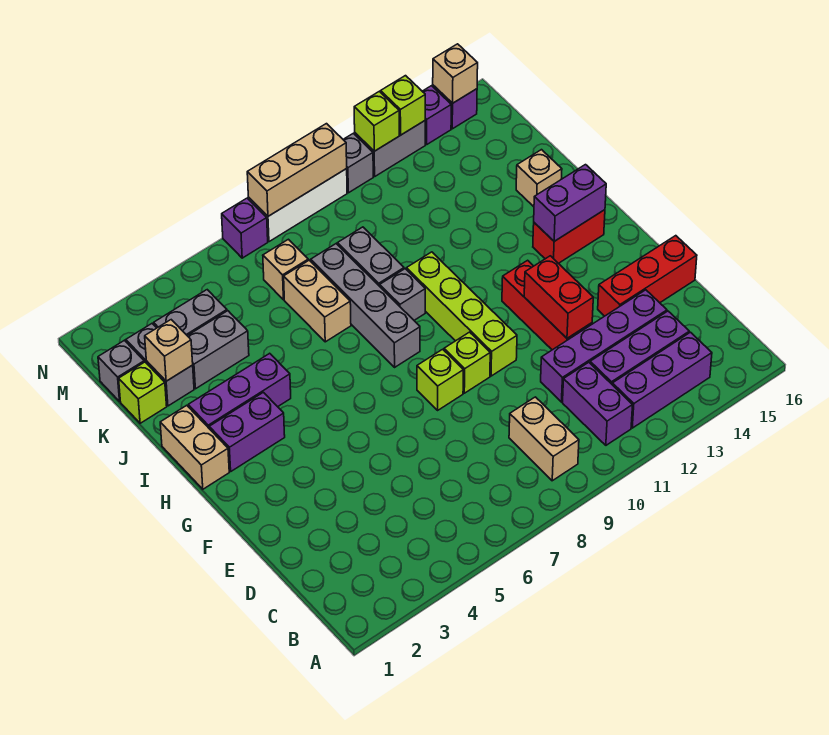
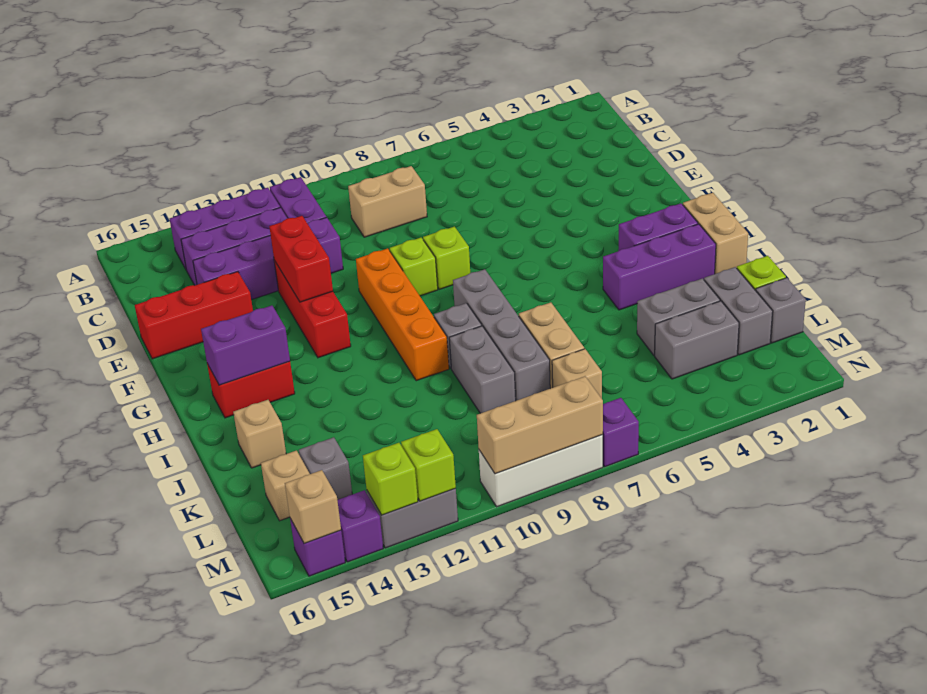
tan 1x2 brick [509,397,579,481] -> tan 1x2 brick turned to [348,166,427,237]
lime 1x4 brick [406,252,517,376] -> orange 1x4 brick [356,248,449,381]
tan 1x1 brick [145,320,193,381] -> tan 1x1 brick moved to [261,451,310,521]
grey 1x1 brick [343,133,373,193] -> grey 1x1 brick moved to [299,437,352,500]

